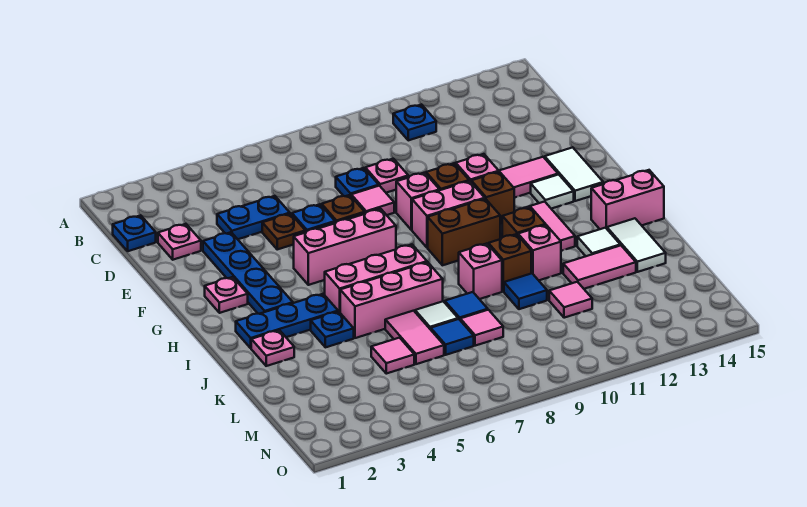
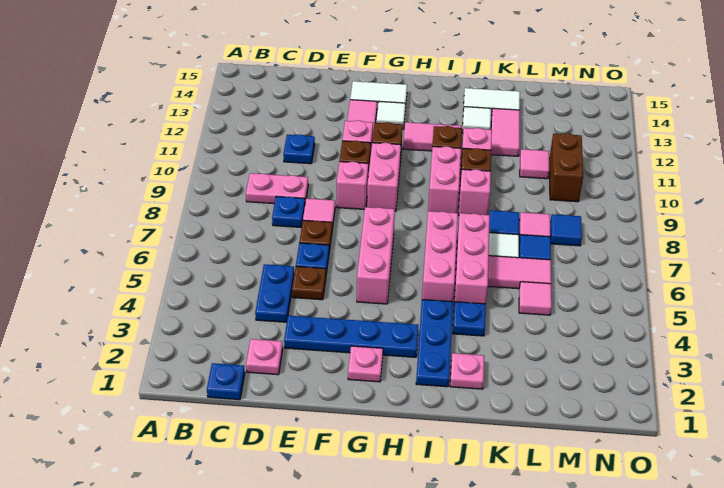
blue 1x1 plate [393,104,436,140] -> blue 1x1 plate moved to [283,134,315,164]
pink 1x1 plate [365,159,408,193] -> pink 1x2 plate [246,173,308,204]
brown 1x2 brick [428,199,500,265] -> brown 1x2 brick moved to [549,133,583,202]
pink 1x2 brick [591,170,664,229] -> pink 1x2 brick moved to [428,146,461,213]
blue 1x1 tile [504,273,547,309] -> blue 1x1 tile moved to [550,214,582,246]

